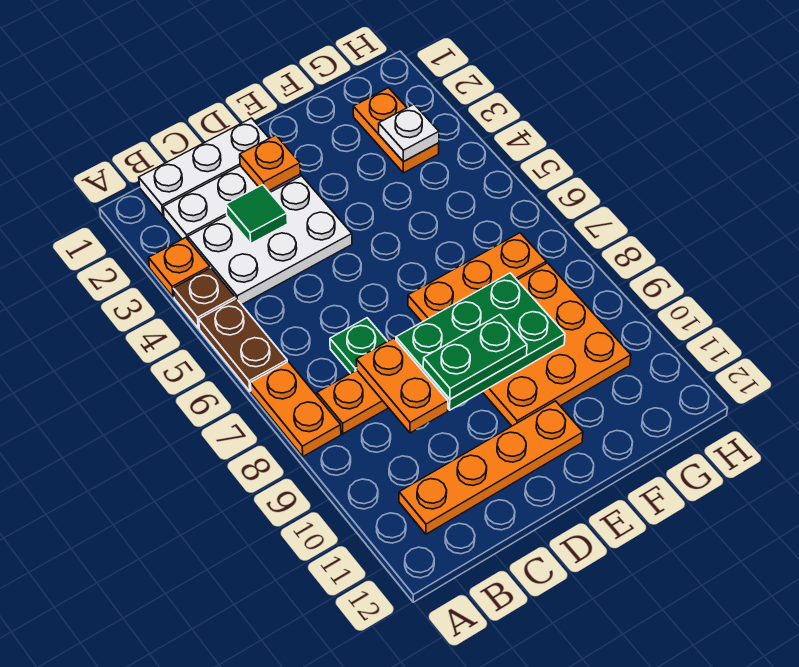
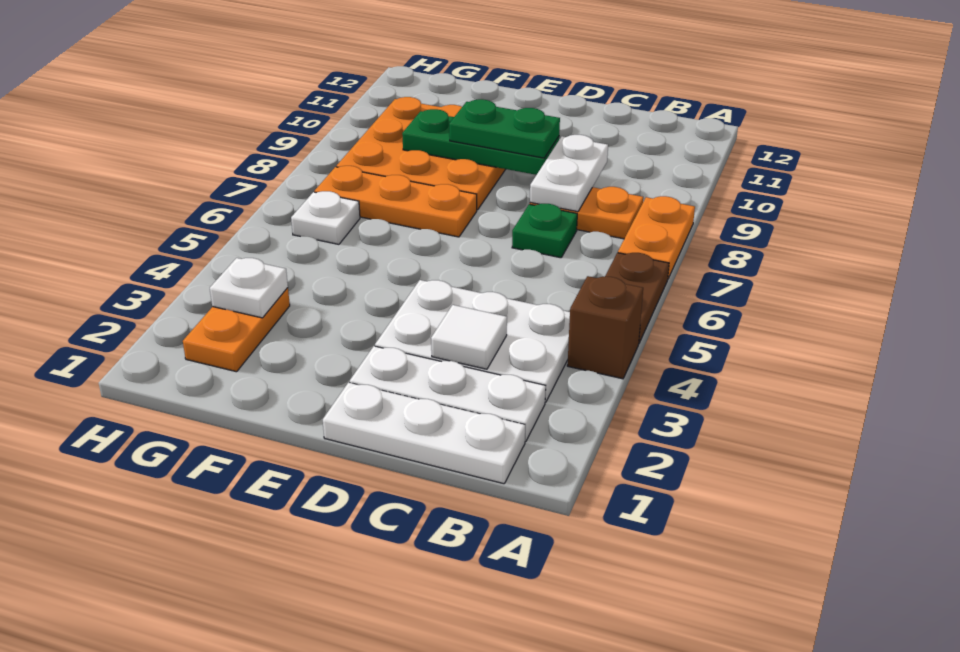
orange 1x1 plate [149,238,210,297] -> none
brown 1x1 plate [173,268,235,328] -> brown 1x1 brick [567,276,643,379]
orange 1x4 plate [399,401,583,534] -> none
green 1x1 tile [226,185,288,243] -> white 1x1 tile [431,305,507,369]
orange 1x2 plate [356,338,448,433] -> white 1x2 plate [530,135,608,212]
orange 1x1 plate [240,135,300,191] -> none
green 2x3 plate [396,273,565,410] -> green 1x3 plate [402,109,559,175]
none -> white 1x1 plate [291,191,360,244]

